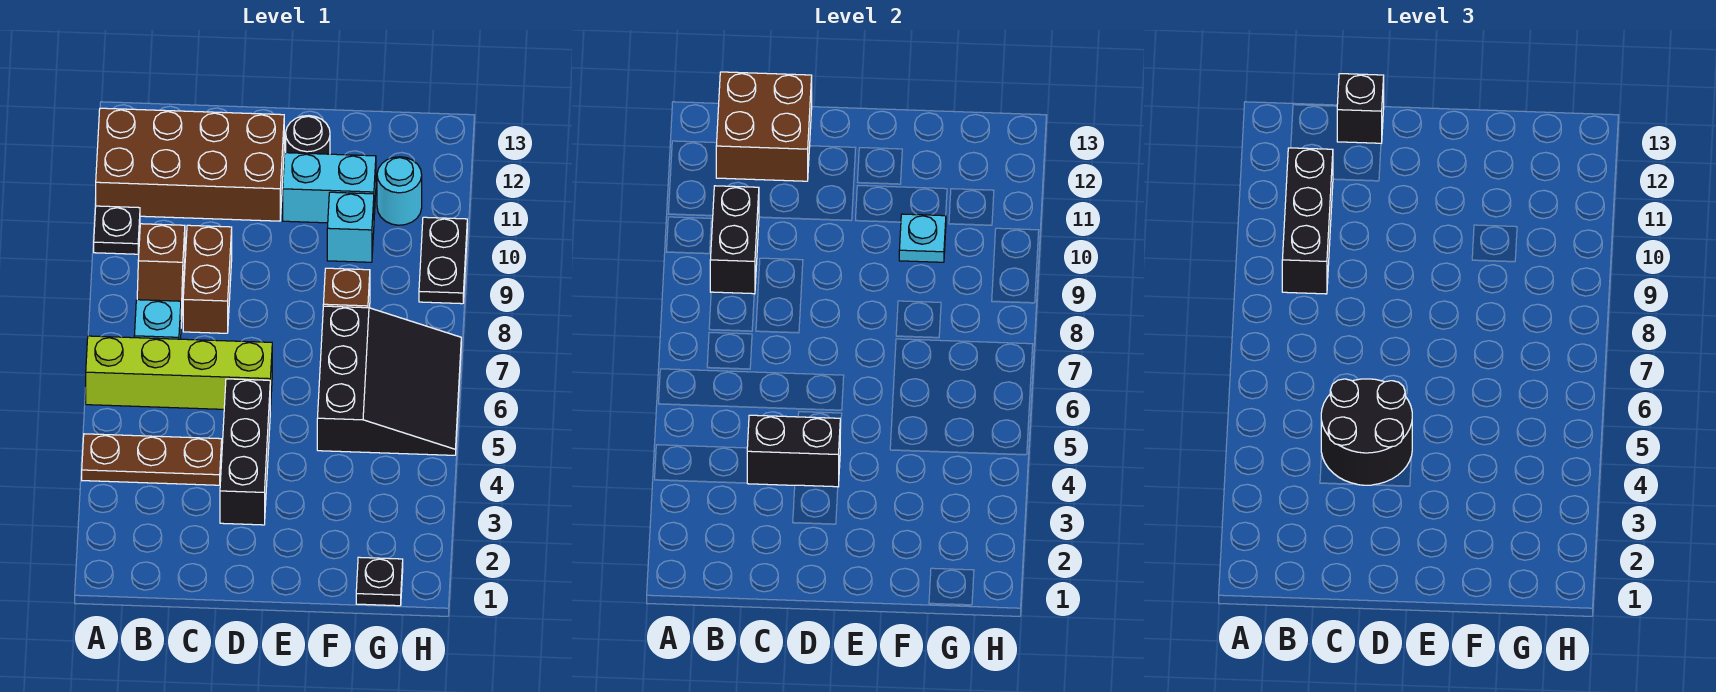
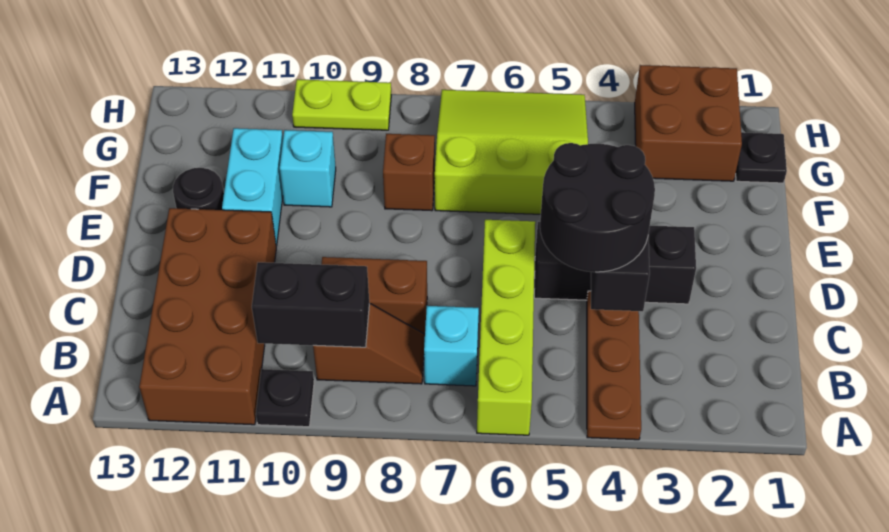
black 1x3 brick [1282,148,1333,294] -> none
brown 2x2 brick [716,72,812,181] -> brown 2x2 brick moved to [635,65,742,181]
black 1x1 brick [1337,74,1384,143] -> none
black 3x3 slope [317,306,461,455] -> lime 3x3 slope [435,90,588,214]
cyan 1x1 plate [899,214,946,262] -> none
cyan 1x1 round brick [377,157,422,225] -> none
black 1x2 plate [419,217,467,304] -> lime 1x2 plate [292,79,391,130]

